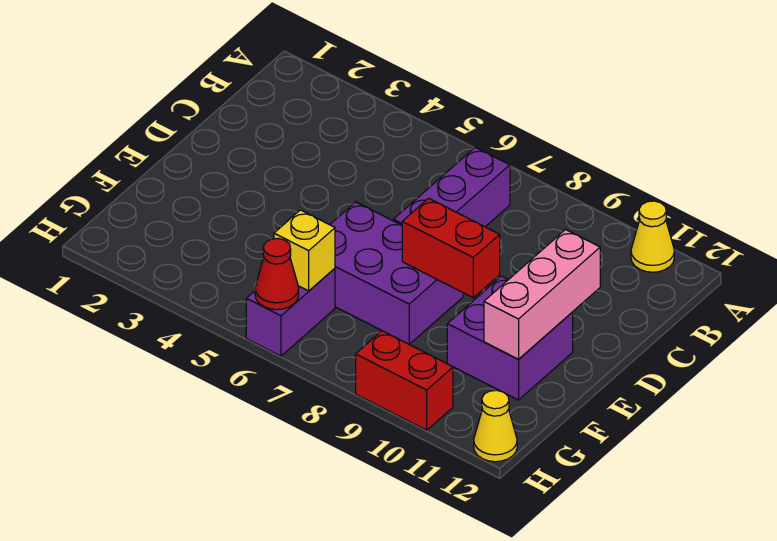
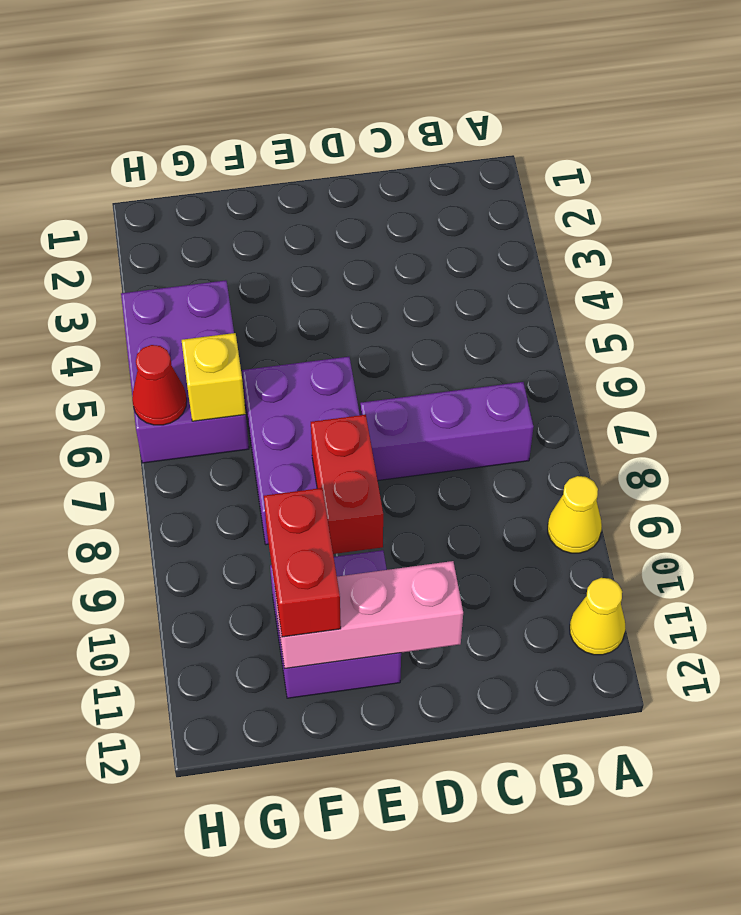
purple 1x2 brick [246,268,335,356] -> purple 2x3 brick [121,280,249,463]
red 1x2 brick [356,331,453,430] -> red 1x2 brick moved to [264,488,341,637]
yellow 1x1 cone [474,390,517,462] -> yellow 1x1 cone moved to [548,476,602,553]

